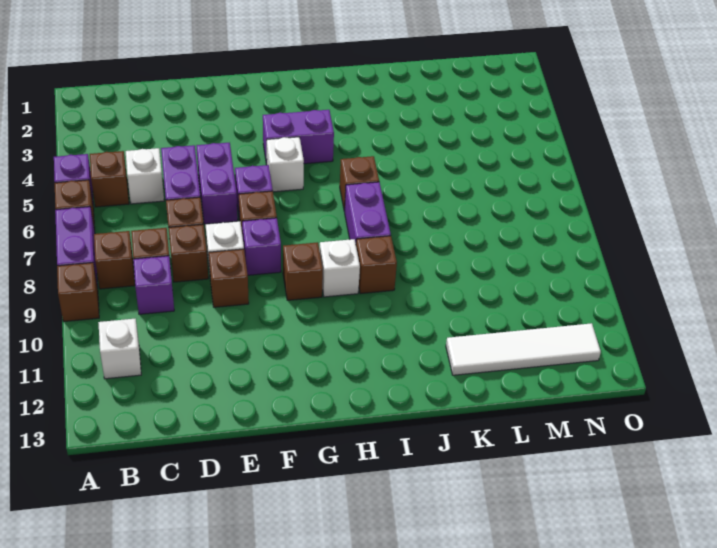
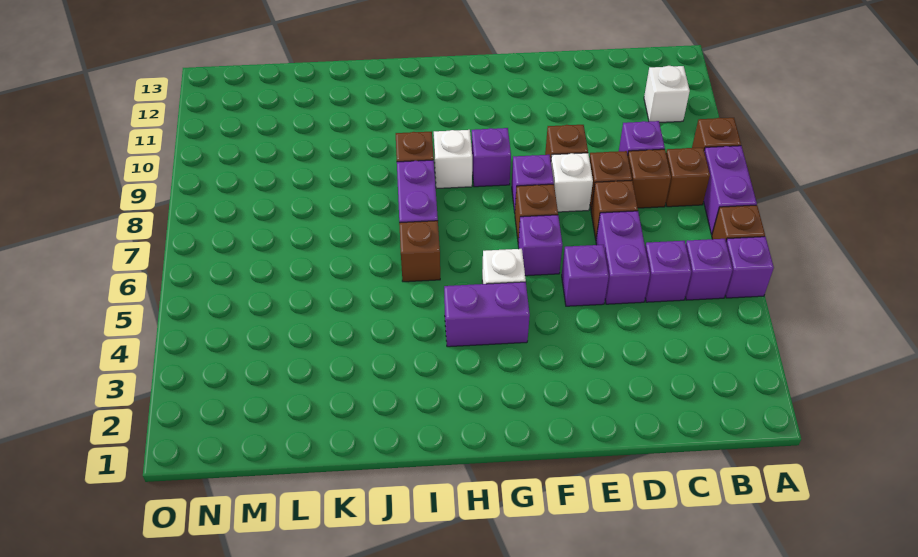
brown 1x1 brick [90,151,129,207] -> purple 1x1 brick [685,239,733,300]
white 1x1 brick [126,148,164,204] -> purple 1x1 brick [645,241,691,302]
purple 1x2 brick [196,143,238,224] -> purple 1x1 brick [562,245,609,306]
brown 1x1 brick [283,242,323,300] -> purple 1x1 brick [472,128,511,187]
white 1x4 tile [446,323,601,375] -> none

